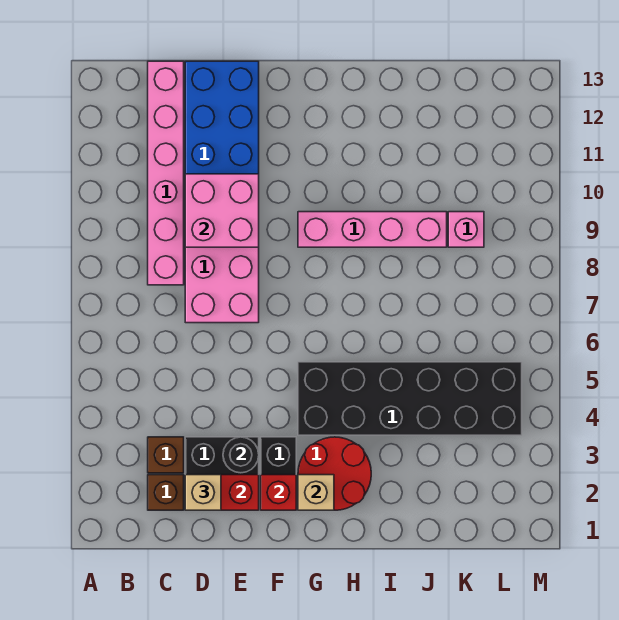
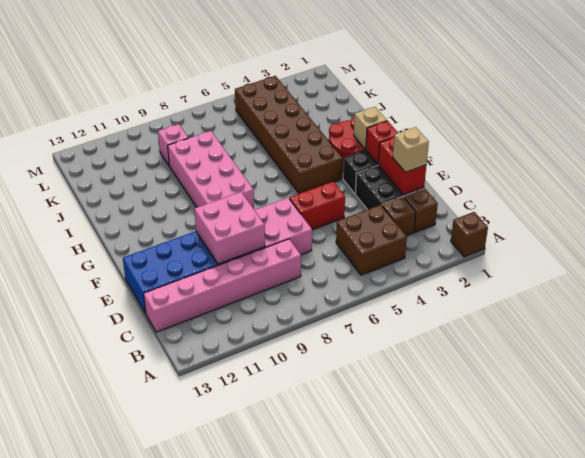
none -> brown 1x1 brick [451,212,488,257]
none -> brown 2x2 brick [336,205,407,275]
black 1x1 round brick [223,437,259,473] -> none
none -> red 1x2 brick [290,182,345,230]
black 2x6 brick [298,362,522,435] -> brown 2x6 brick [235,76,343,194]
pink 1x4 brick [298,212,447,247] -> pink 2x4 brick [168,131,254,209]

